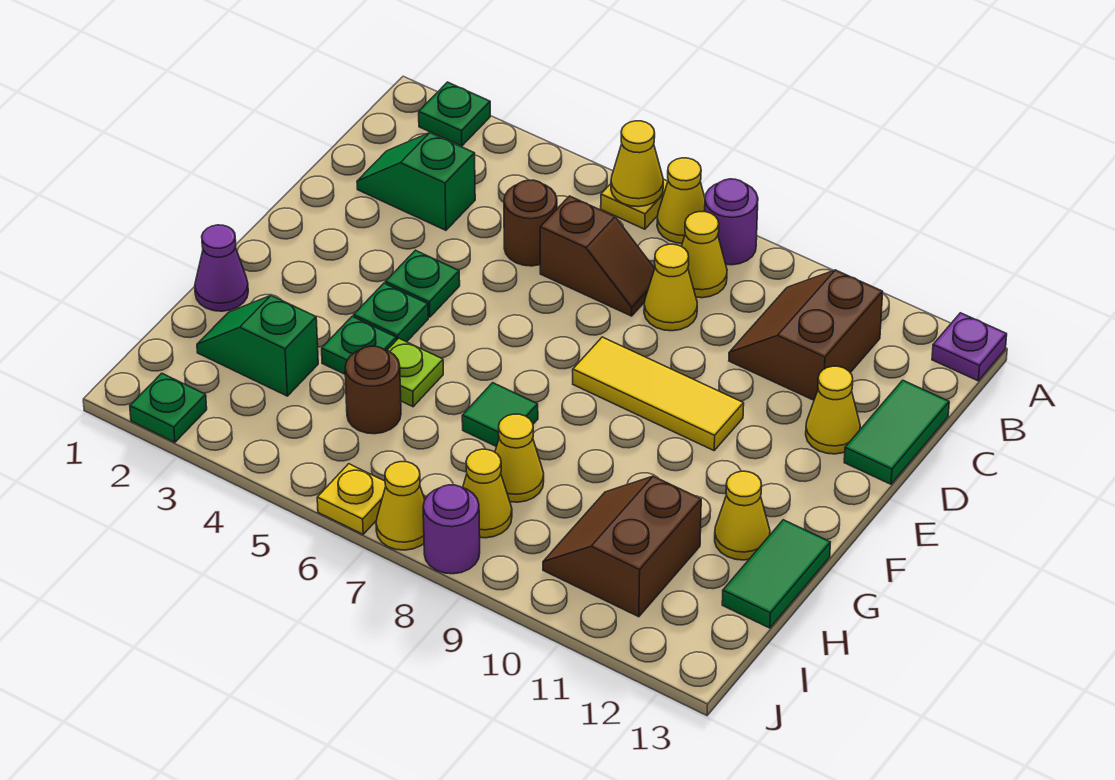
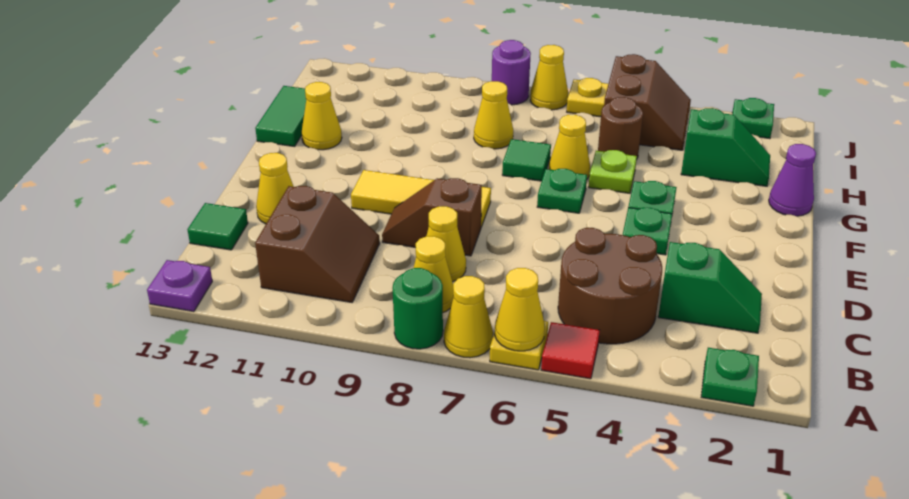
none -> red 1x1 tile [541,322,600,379]
purple 1x1 round brick [705,179,758,265] -> green 1x1 round brick [393,268,443,349]
brown 1x1 round brick [504,180,557,266] -> brown 2x2 round brick [558,228,662,344]
brown 1x2 slope [540,196,655,316] -> brown 1x2 slope moved to [382,178,482,256]
green 1x2 tile [844,380,949,484] -> green 1x1 tile [187,203,248,250]
green 1x1 plate [322,316,396,374] -> green 1x1 plate moved to [537,169,587,213]
brown 2x2 slope [543,476,701,617] -> brown 2x2 slope moved to [604,54,691,150]
yellow 1x1 cone [463,449,512,538] -> yellow 1x1 cone moved to [549,115,590,179]

